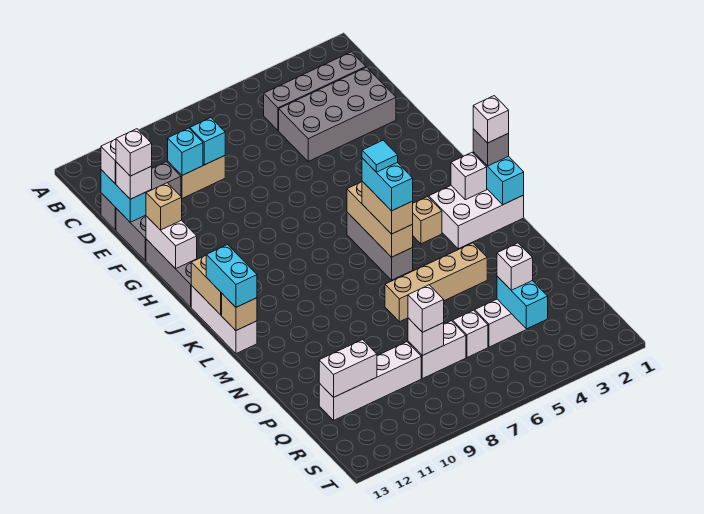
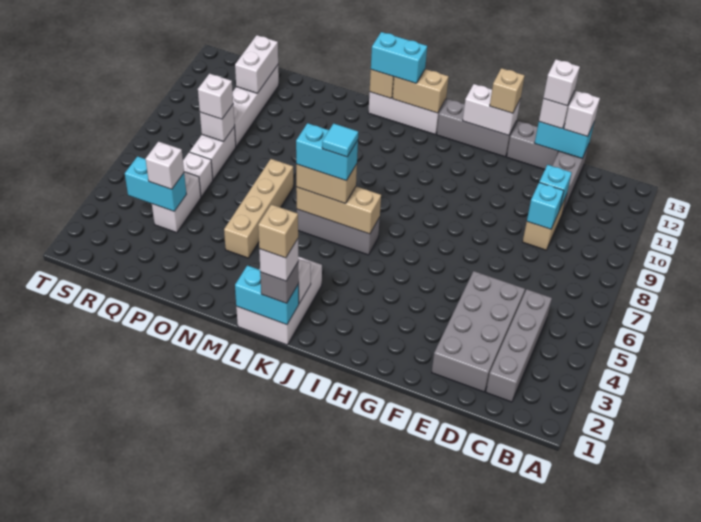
tan 1x1 brick [413,197,442,244] -> tan 1x1 brick moved to [258,204,298,258]

